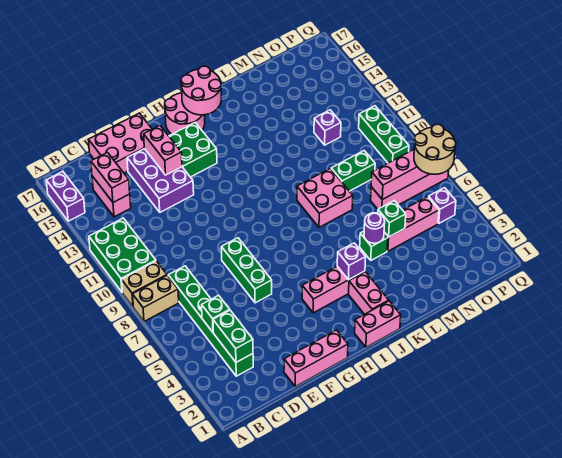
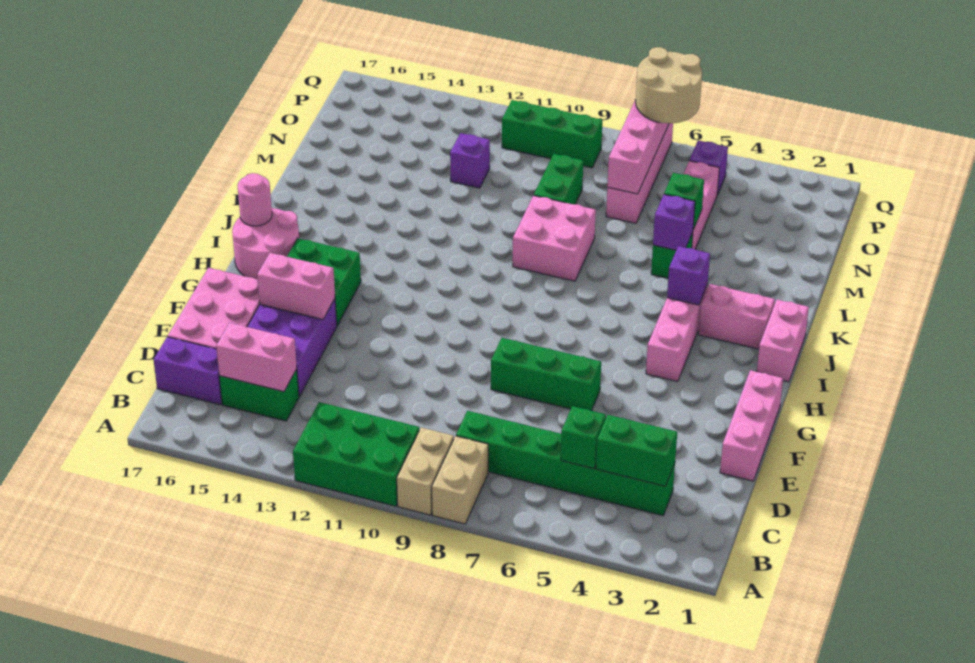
purple 1x2 brick [46,172,85,221] -> purple 1x2 brick moved to [154,337,222,405]
pink 1x2 brick [92,176,131,217] -> green 1x2 brick [219,369,299,421]
purple 2x3 brick [127,149,194,212] -> purple 2x3 brick turned to [247,299,337,397]
pink 2x2 round brick [181,66,221,115] -> pink 1x1 round brick [238,173,272,226]
purple 1x1 round brick [364,213,385,243] -> purple 1x1 brick [653,194,695,250]

